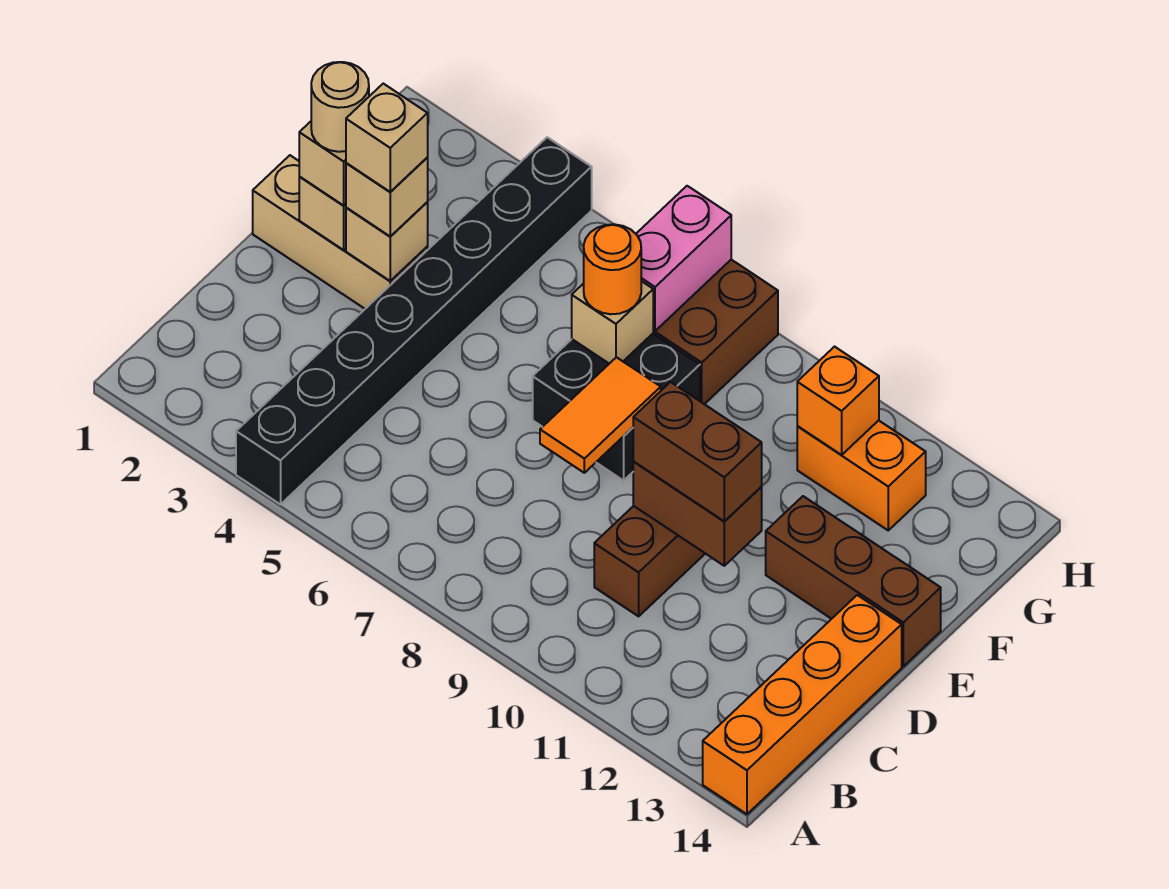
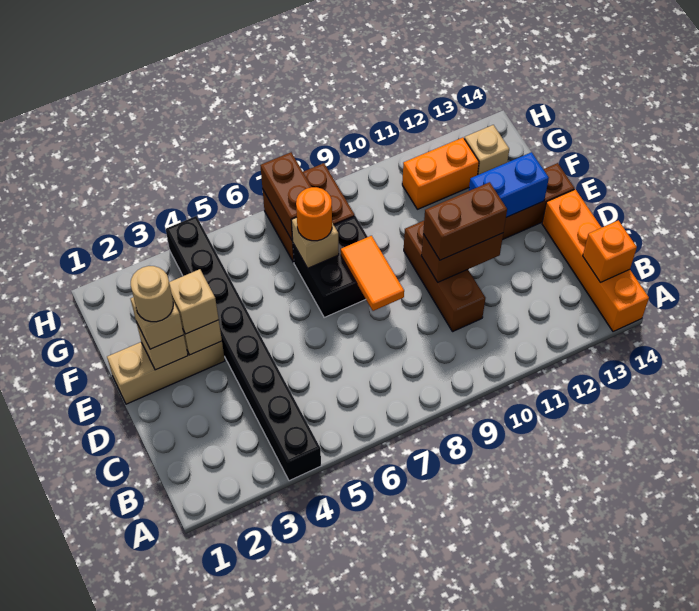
tan 1x1 brick [346,84,428,192] -> tan 1x1 brick moved to [465,125,509,175]
none -> blue 1x2 brick [469,152,549,217]
pink 1x2 brick [636,186,731,331] -> brown 1x2 brick [260,152,311,241]
orange 1x1 brick [797,347,879,455] -> orange 1x1 brick moved to [583,220,637,282]

